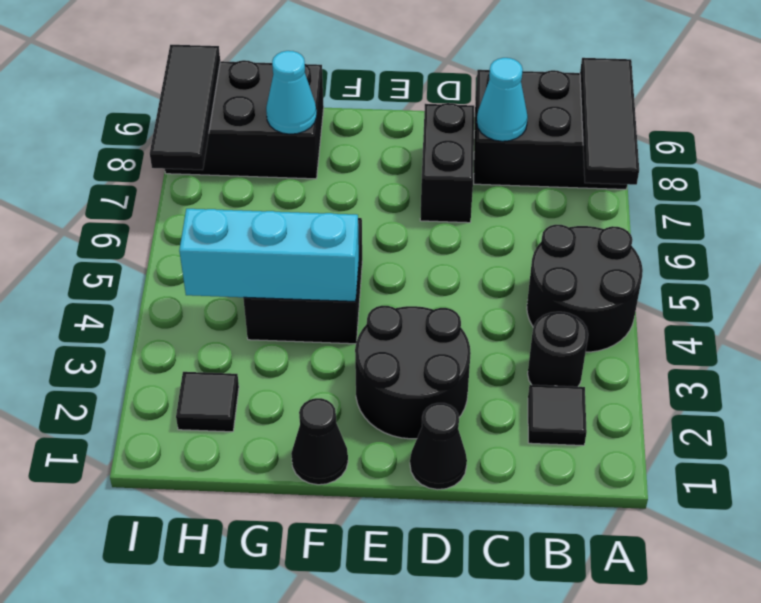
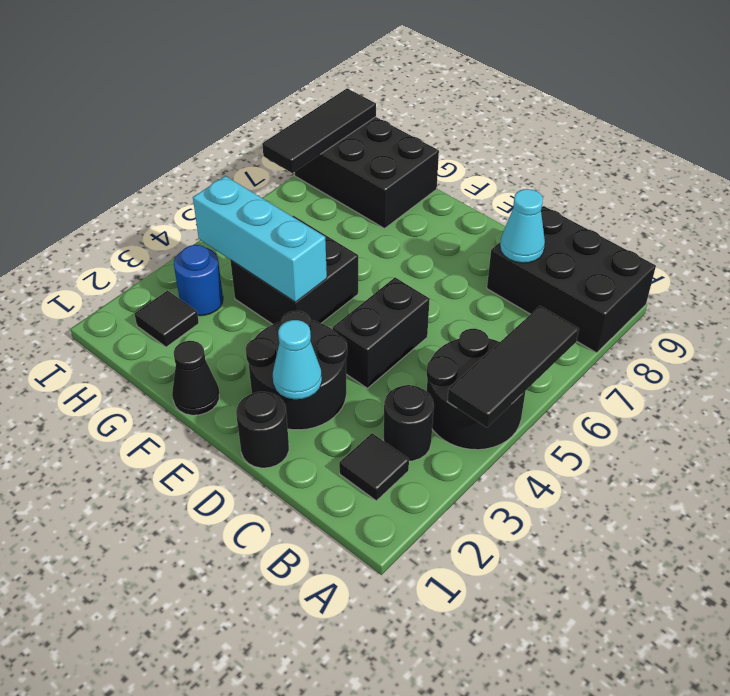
black 1x3 tile [580,58,639,185] -> black 1x3 tile moved to [447,306,579,427]
black 1x1 cone [410,403,467,490] -> black 1x1 round brick [236,392,289,468]
black 1x2 brick [420,103,474,223] -> black 1x2 brick moved to [333,278,430,388]
cyan 1x1 cone [266,51,317,134] -> cyan 1x1 cone moved to [273,320,322,399]
none -> blue 1x1 round brick [174,245,223,316]

